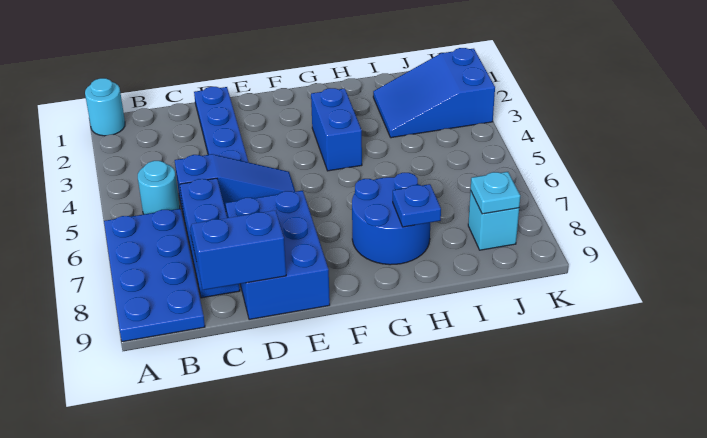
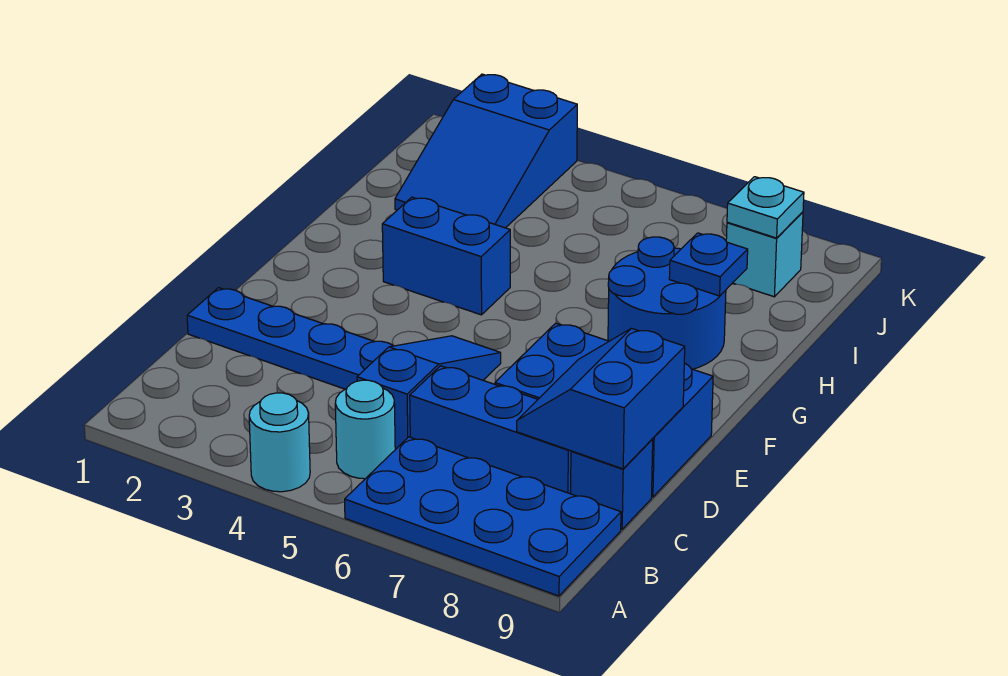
cyan 1x1 round brick [85,78,125,136] -> cyan 1x1 round brick moved to [249,393,310,492]
none -> blue 1x1 brick [571,439,653,529]

